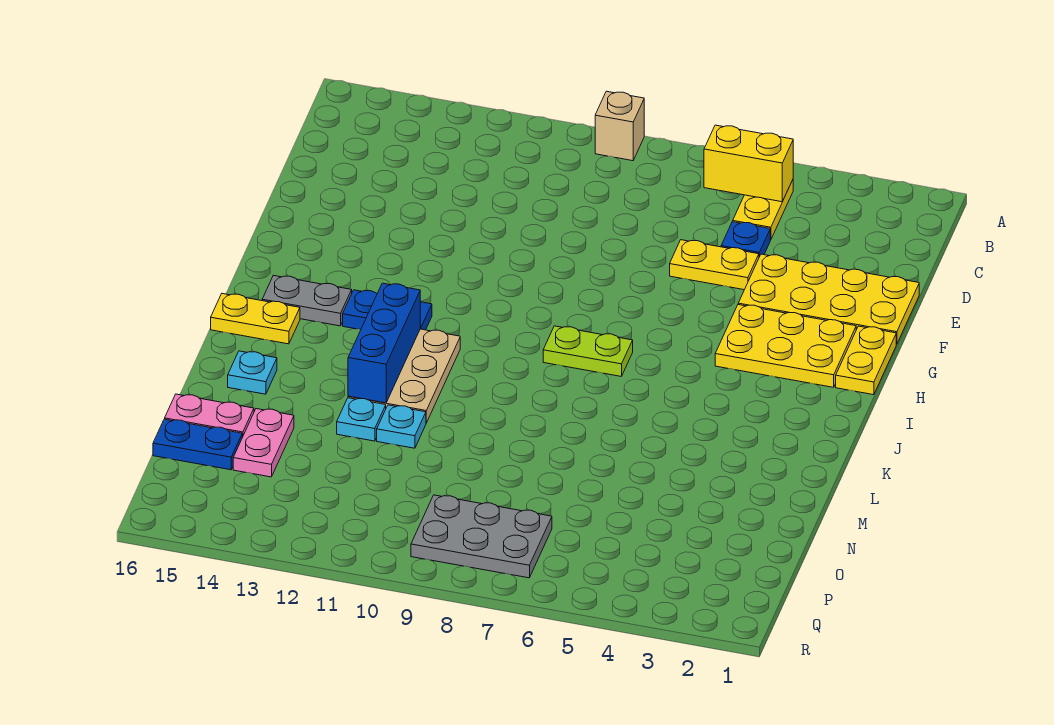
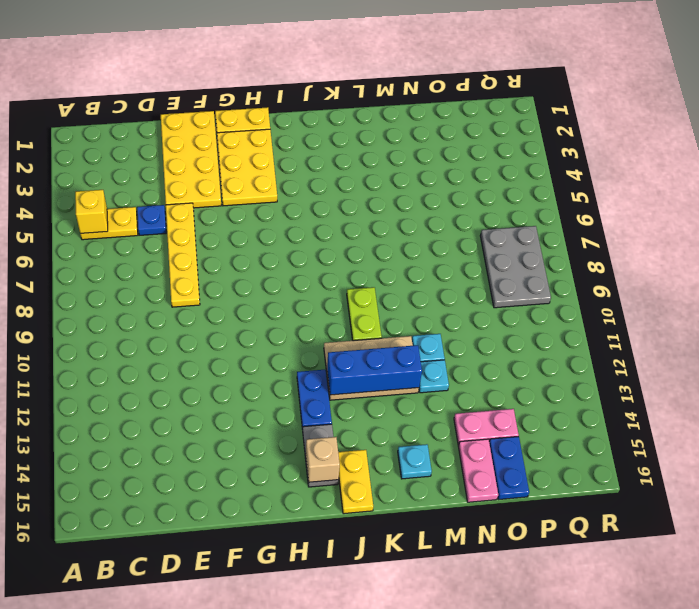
tan 1x1 brick [595,91,644,161] -> tan 1x1 brick moved to [306,437,340,482]
yellow 1x2 brick [704,125,793,202] -> yellow 1x1 brick [75,190,108,234]
yellow 1x2 plate [670,240,759,290] -> yellow 1x4 plate [166,203,200,307]
lime 1x2 plate [543,326,633,376] -> lime 1x2 plate moved to [347,287,382,341]

